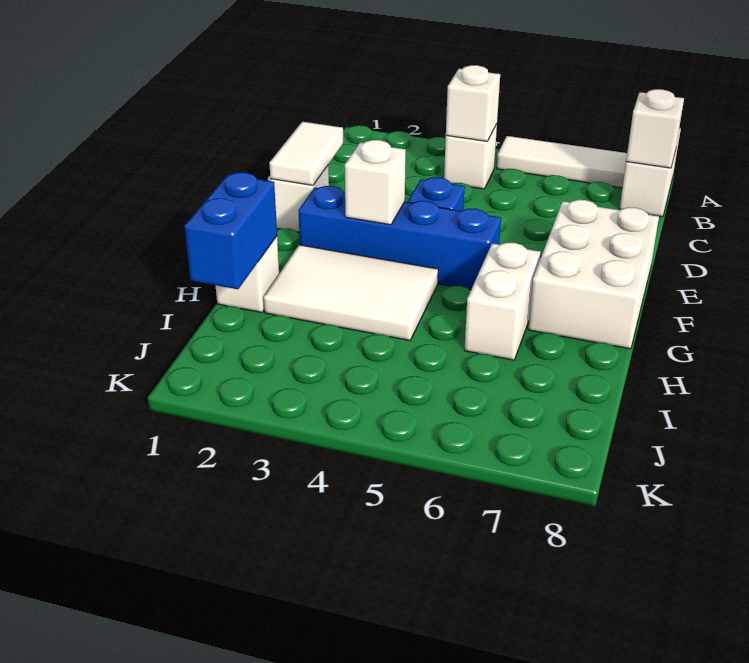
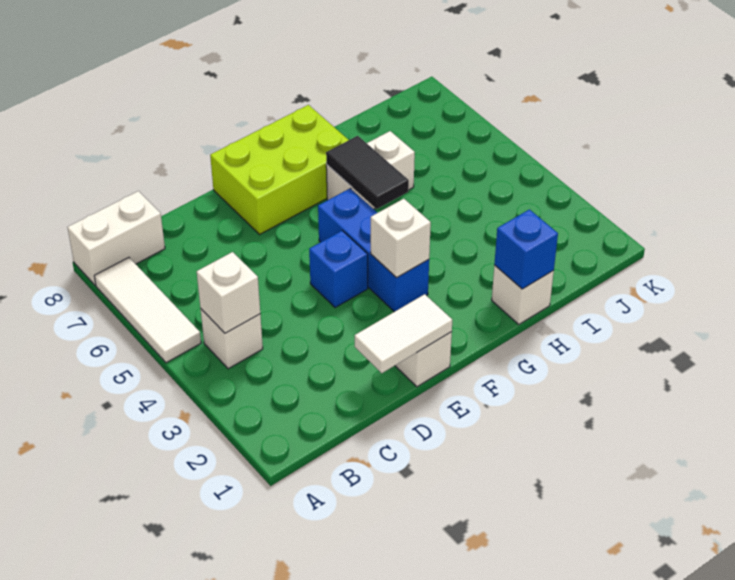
white 1x1 brick [626,89,684,168] -> none
white 2x3 brick [528,200,659,349] -> lime 2x3 brick [210,105,348,234]
blue 1x4 brick [298,186,501,289] -> blue 1x3 brick [318,188,429,312]
white 2x3 tile [264,245,438,340] -> none
none -> black 1x2 tile [326,136,409,209]
blue 1x2 brick [185,172,277,289] -> blue 1x1 brick [494,210,558,289]

